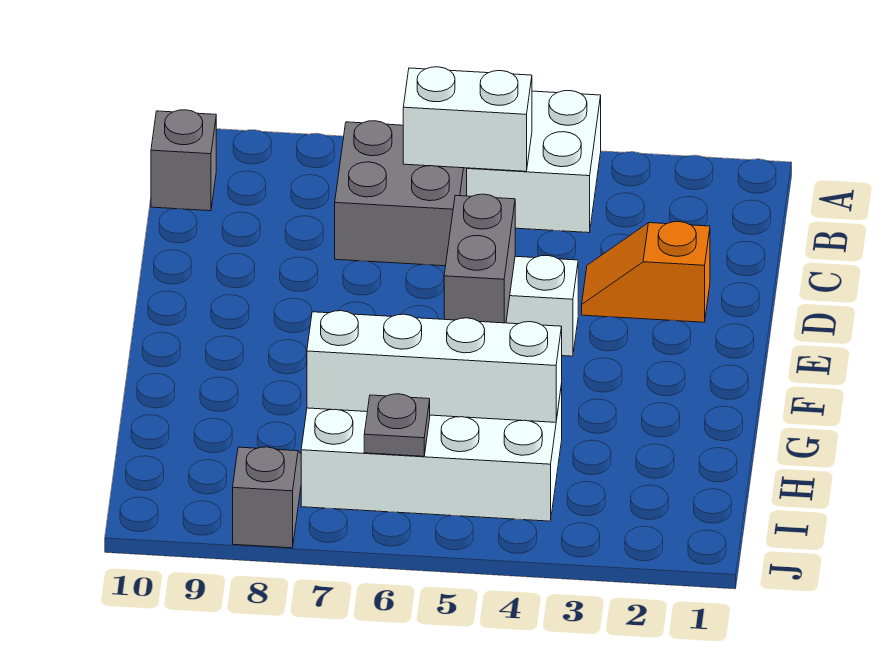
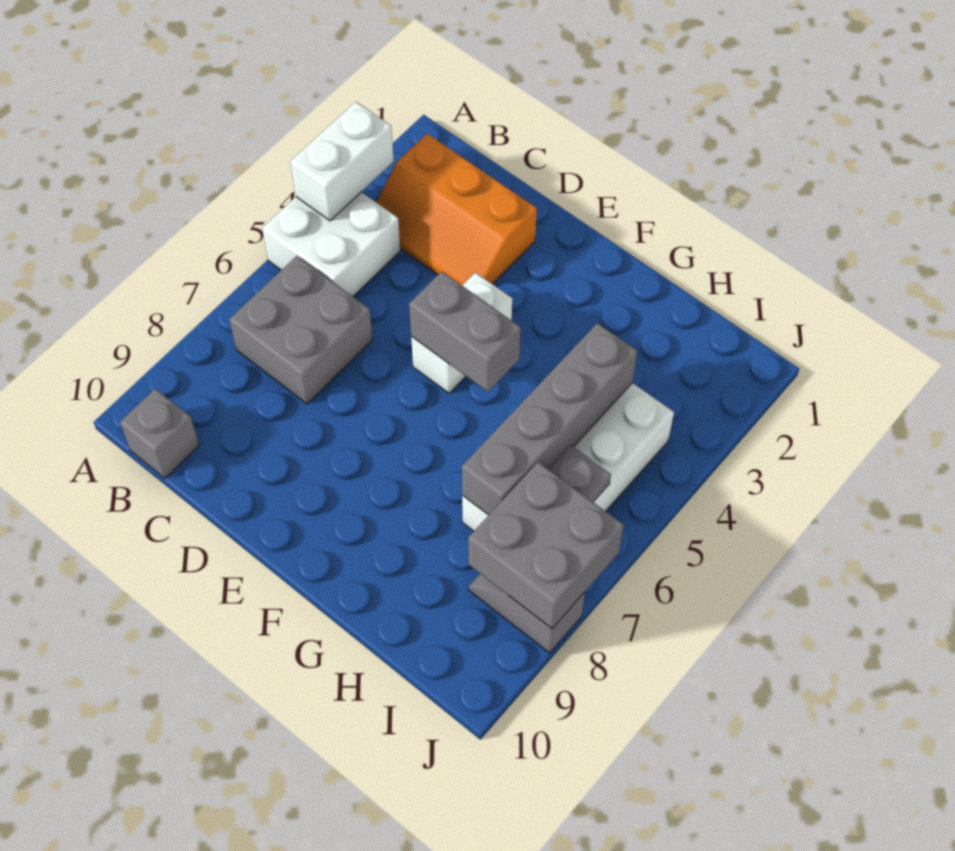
white 1x2 brick [403,67,532,171] -> white 1x2 brick moved to [290,102,394,221]
orange 1x2 slope [582,222,710,322] -> orange 2x3 slope [376,134,537,285]
white 1x4 brick [307,311,562,422] -> grey 1x4 brick [462,323,637,515]
none -> grey 2x2 brick [468,462,624,629]

